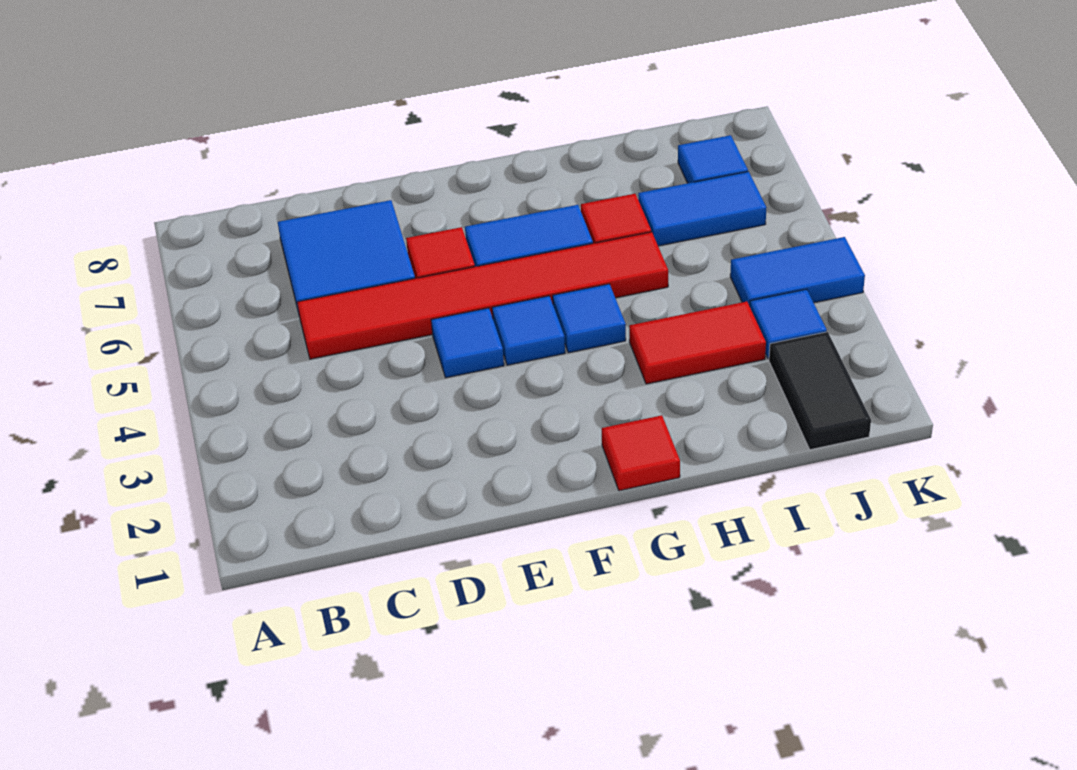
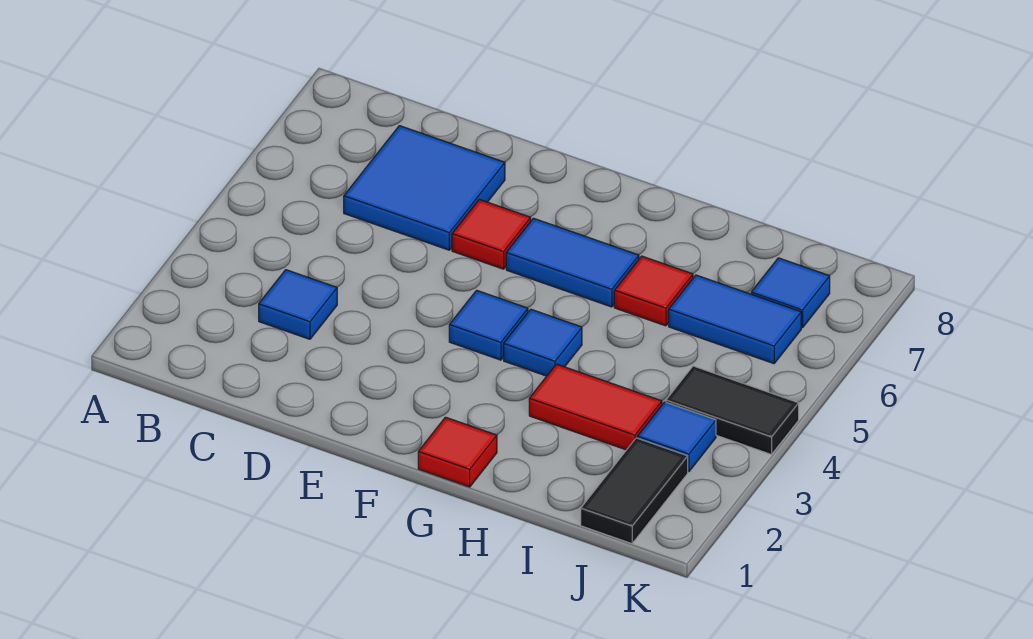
red 1x6 tile [297,232,668,359] -> none
blue 1x1 tile [431,308,504,378] -> blue 1x1 tile moved to [259,270,337,339]
blue 1x2 tile [730,237,865,306] -> black 1x2 tile [666,366,799,455]

